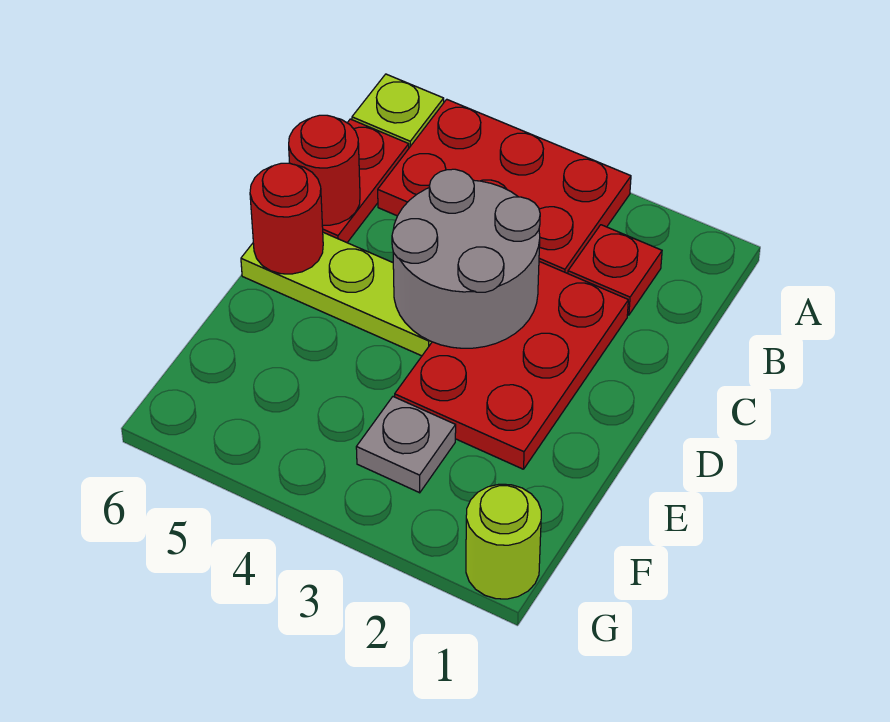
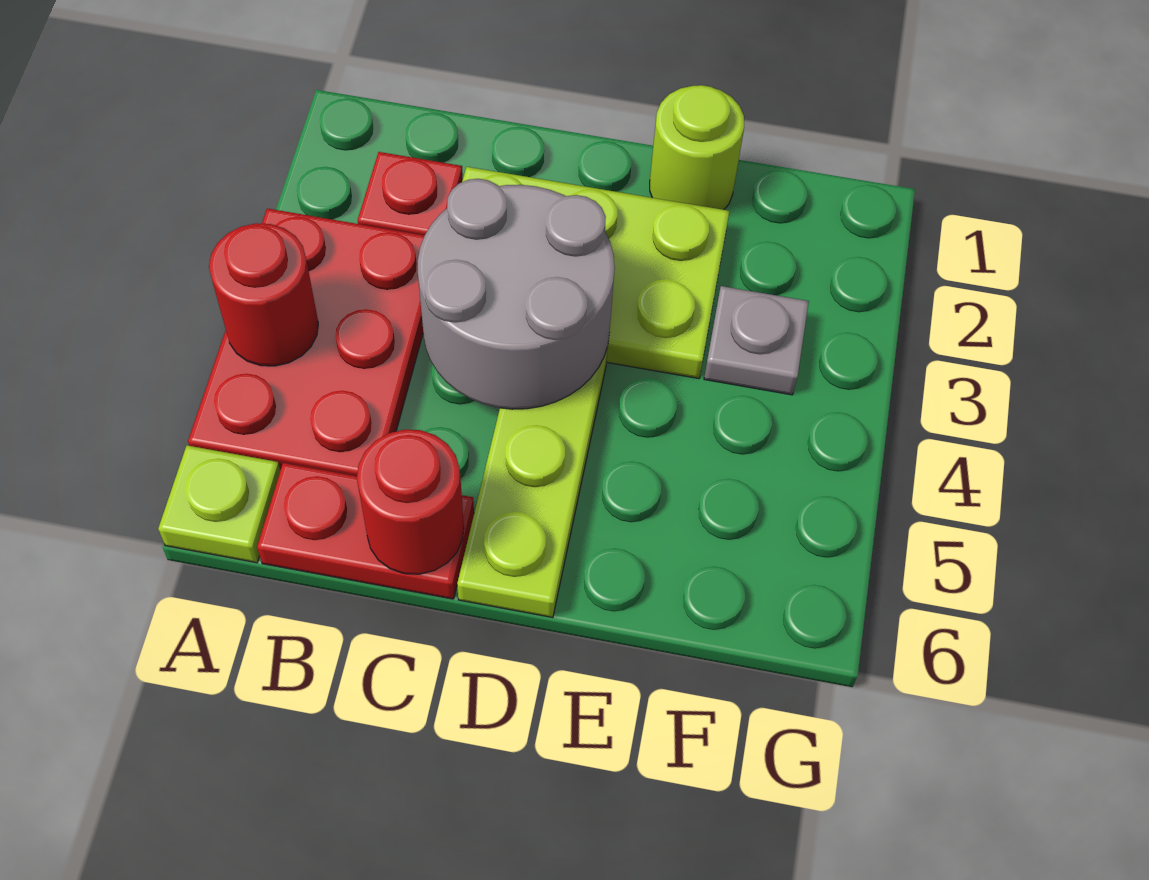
red 2x3 plate [395,262,628,469] -> lime 2x3 plate [462,167,729,379]
red 1x1 round brick [250,163,323,274] -> red 1x1 round brick moved to [209,223,318,366]
lime 1x1 round brick [466,484,541,599] -> lime 1x1 round brick moved to [650,85,744,210]

